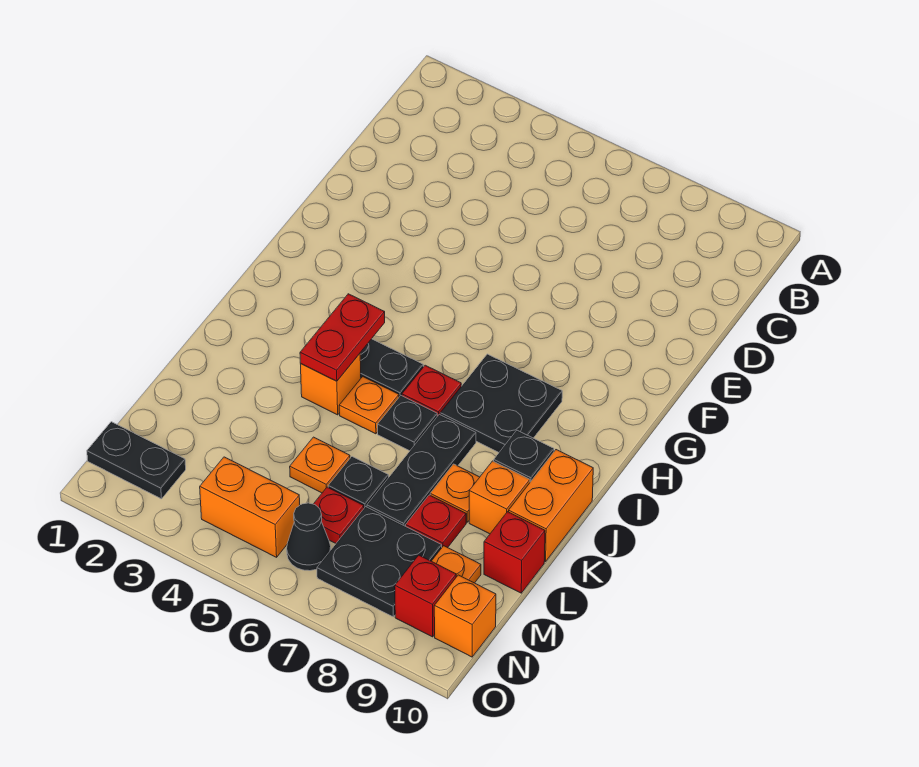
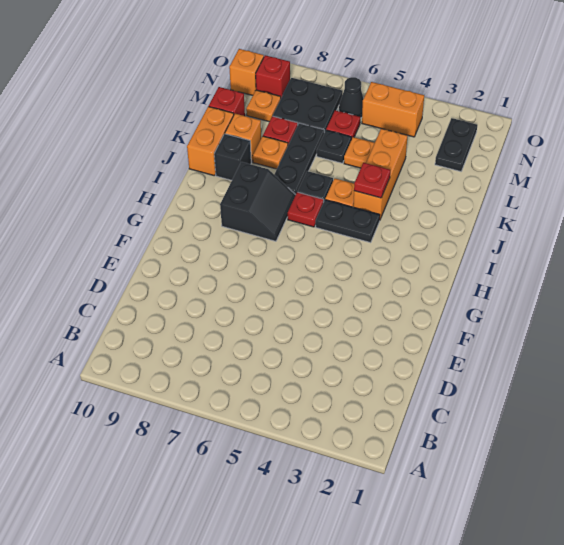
black 2x2 plate [440,354,562,452] -> black 2x2 slope [220,162,295,241]
red 1x2 plate [300,294,385,381] -> red 1x1 plate [354,163,390,198]
orange 1x1 brick [301,354,361,415] -> orange 1x3 brick [353,129,408,219]
black 1x2 plate [87,422,186,499] -> black 1x2 plate turned to [435,118,477,171]

